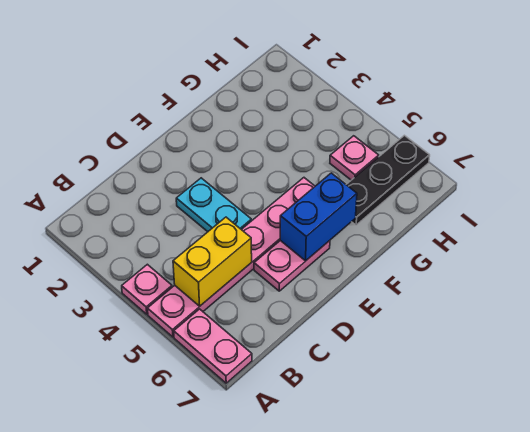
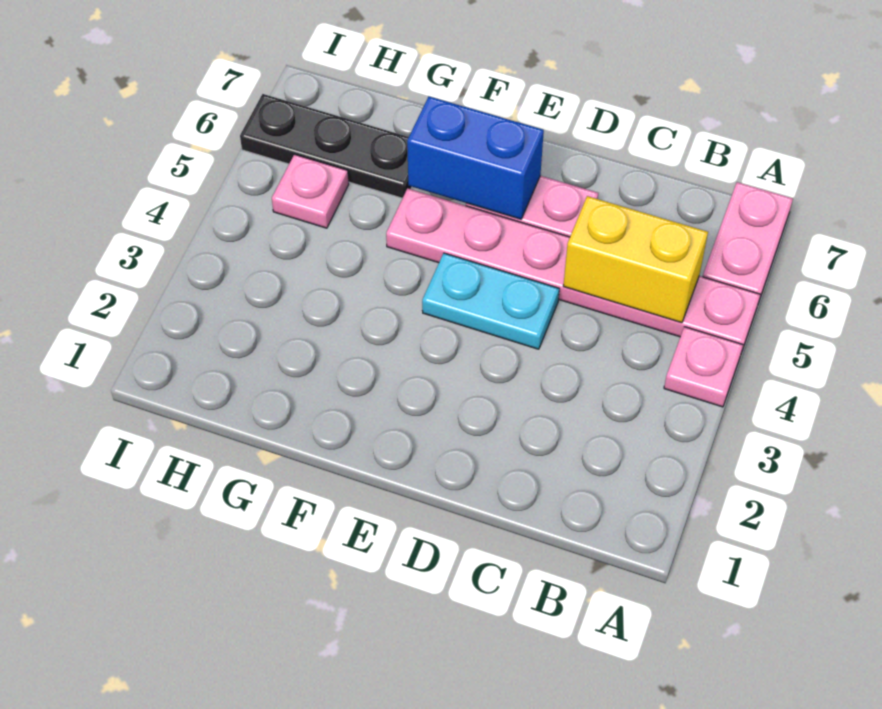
cyan 1x2 plate [176,178,251,232] -> cyan 1x2 plate turned to [422,253,559,349]

